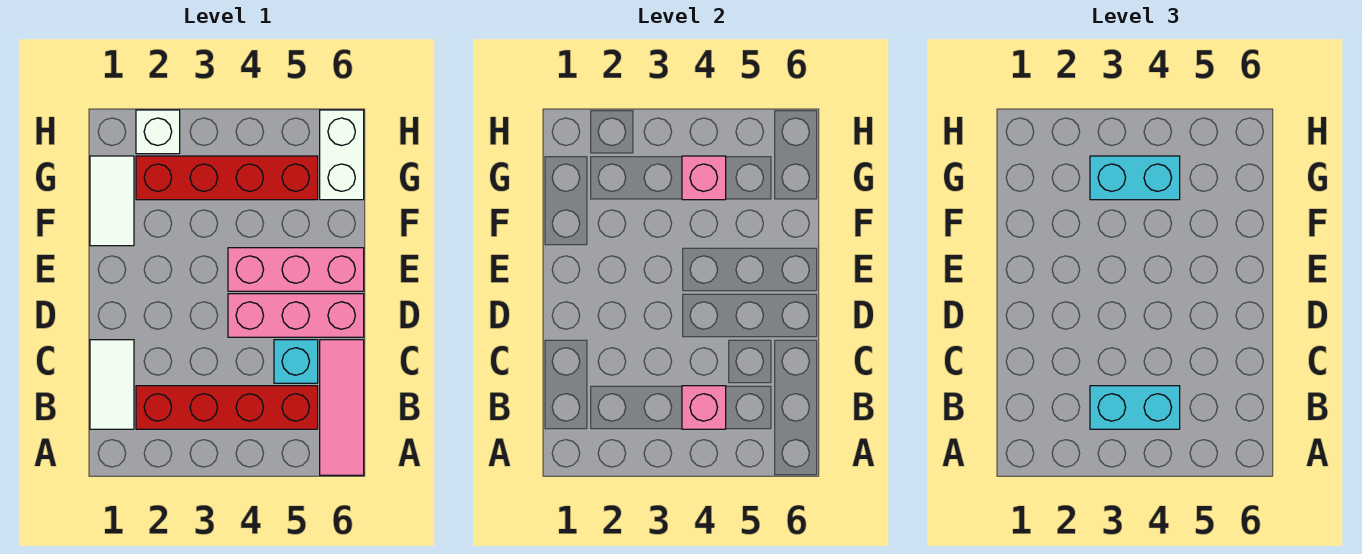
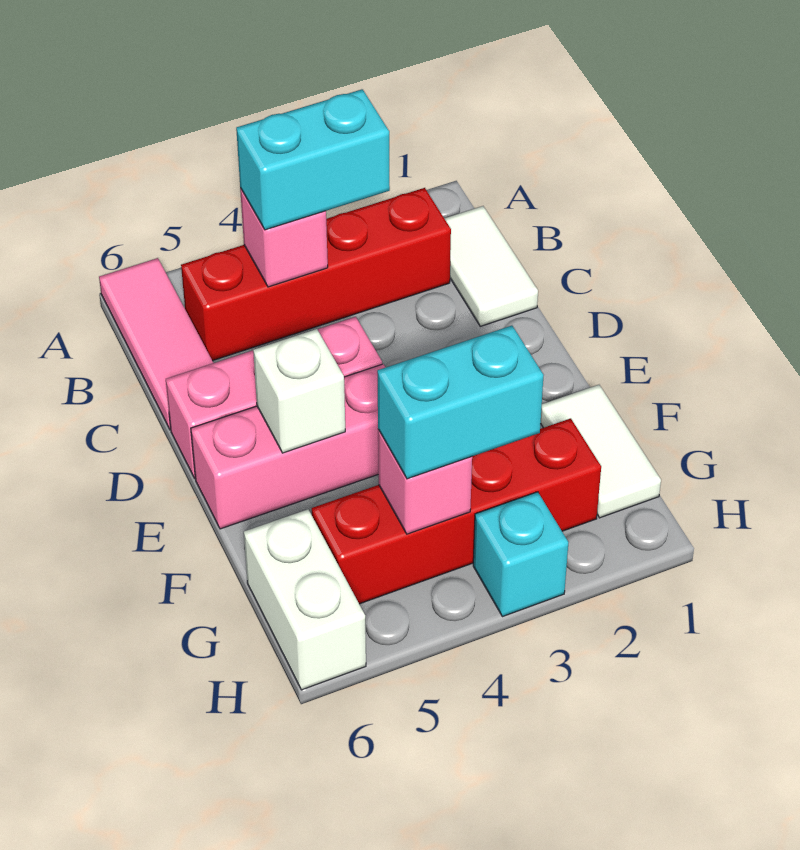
cyan 1x1 brick [274,340,318,383] -> cyan 1x1 brick moved to [473,492,568,617]
white 1x1 brick [136,110,180,154] -> white 1x1 brick moved to [253,329,345,453]

